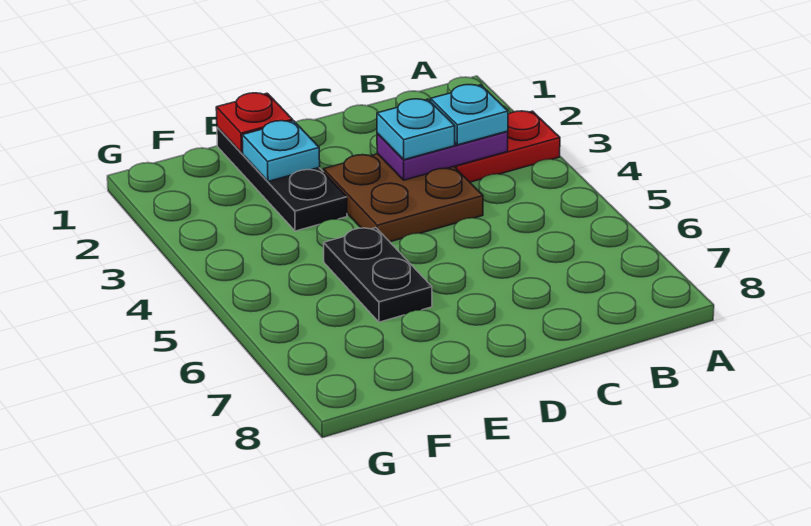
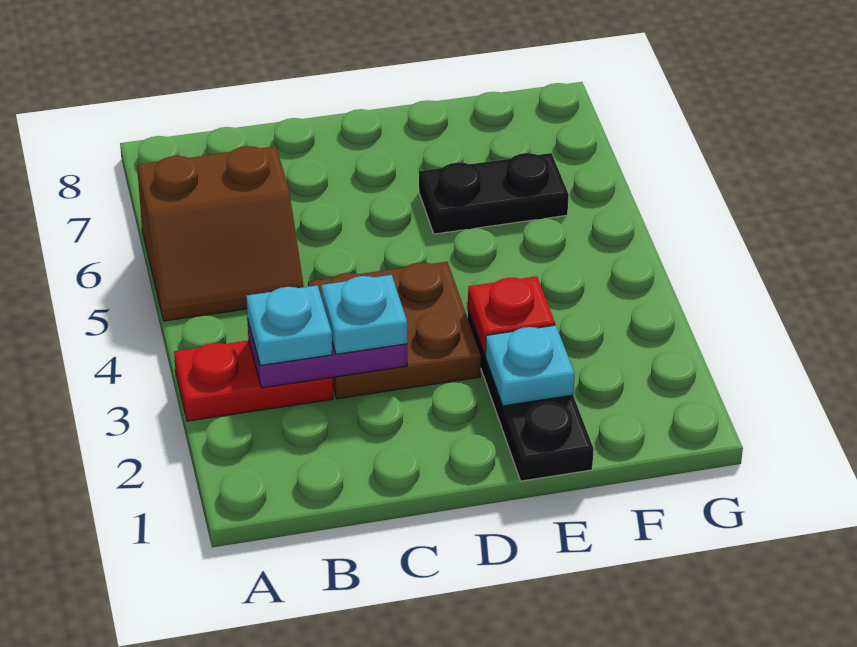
none -> brown 2x2 slope [137,146,304,321]
red 1x1 plate [216,93,293,153] -> red 1x1 plate moved to [468,276,555,355]
black 1x2 plate [324,228,432,322] -> black 1x2 plate turned to [419,153,569,234]

